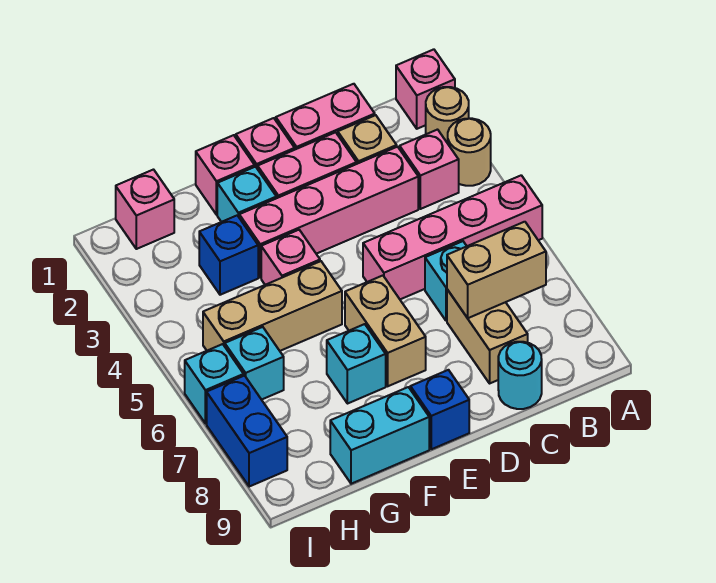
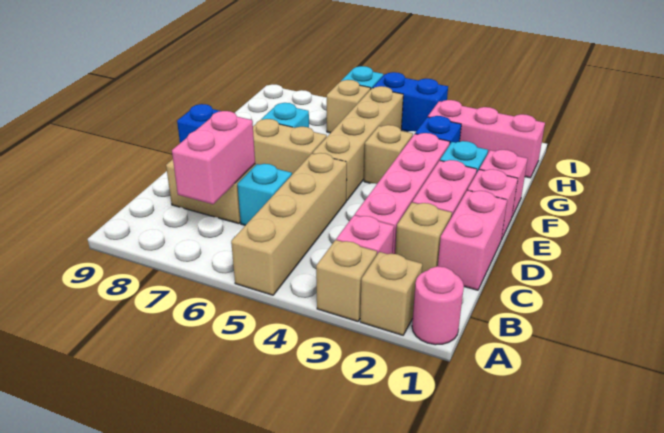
pink 1x1 brick [396,49,455,129] -> pink 1x1 round brick [412,266,464,345]
tan 1x1 round brick [426,87,469,143] -> tan 1x1 brick [360,252,422,335]
tan 1x1 round brick [448,118,491,186] -> tan 1x1 brick [316,240,377,321]
pink 1x4 brick [363,175,542,299] -> tan 1x4 brick [231,153,347,295]
tan 1x2 brick [447,222,546,318] -> pink 1x2 brick [172,111,255,204]
cyan 1x1 round brick [498,342,542,409] -> none
pink 1x1 brick [261,230,320,285] -> tan 1x1 brick [364,125,413,184]
tan 1x3 brick [203,261,342,351] -> tan 1x4 brick [313,86,403,201]
cyan 1x2 brick [330,387,429,484] -> none
pink 1x1 brick [116,170,174,249] -> pink 1x3 brick [428,100,545,178]
cyan 1x1 brick [225,327,284,400] -> tan 1x1 brick [327,80,371,133]
blue 1x2 brick [207,376,287,487] -> blue 1x2 brick moved to [373,72,448,132]

